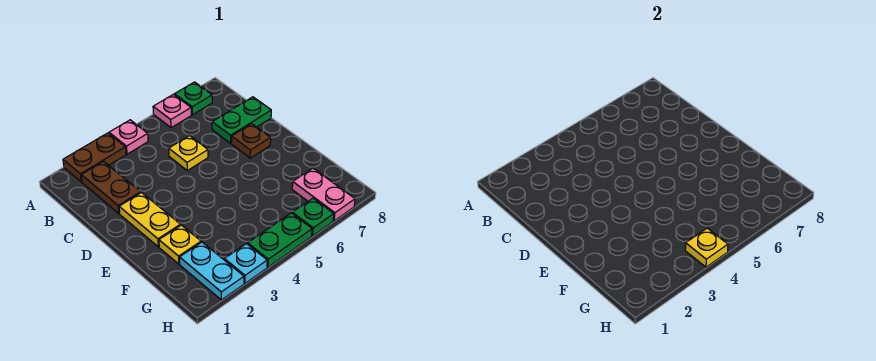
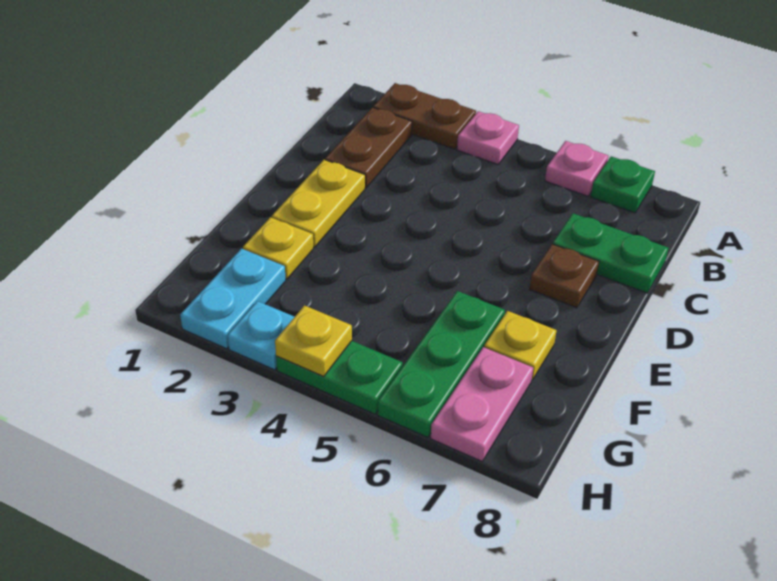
yellow 1x1 plate [169,136,208,170] -> yellow 1x1 plate moved to [484,311,557,380]
green 1x1 plate [292,198,334,236] -> green 1x3 plate [378,291,505,438]

